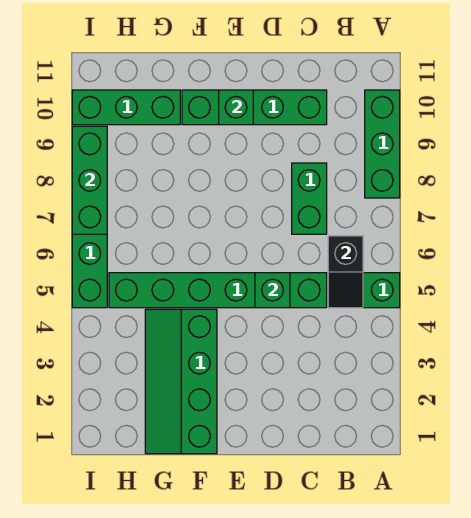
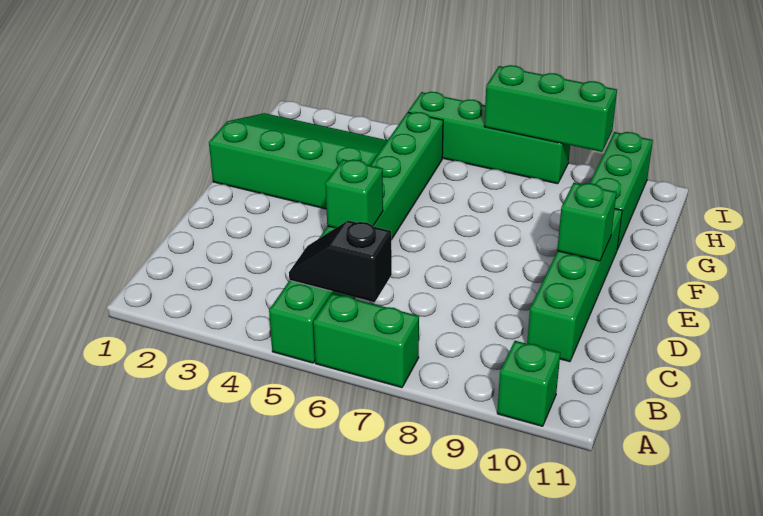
green 1x3 brick [365,90,400,198] -> green 1x1 brick [497,341,560,426]
green 1x2 brick [292,163,327,234] -> green 1x2 brick moved to [313,293,419,388]
green 2x4 slope [145,309,217,454] -> green 3x4 slope [209,113,387,209]

